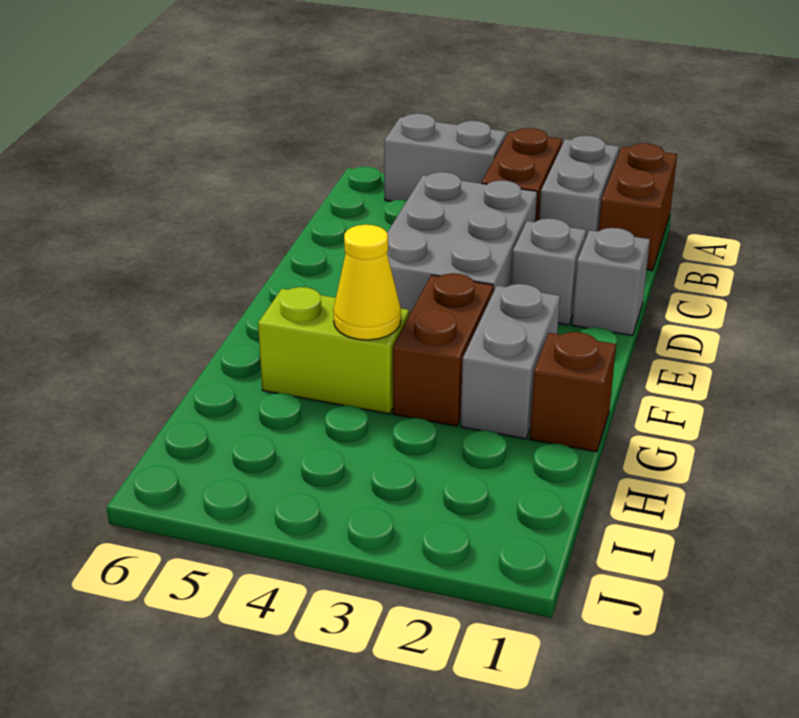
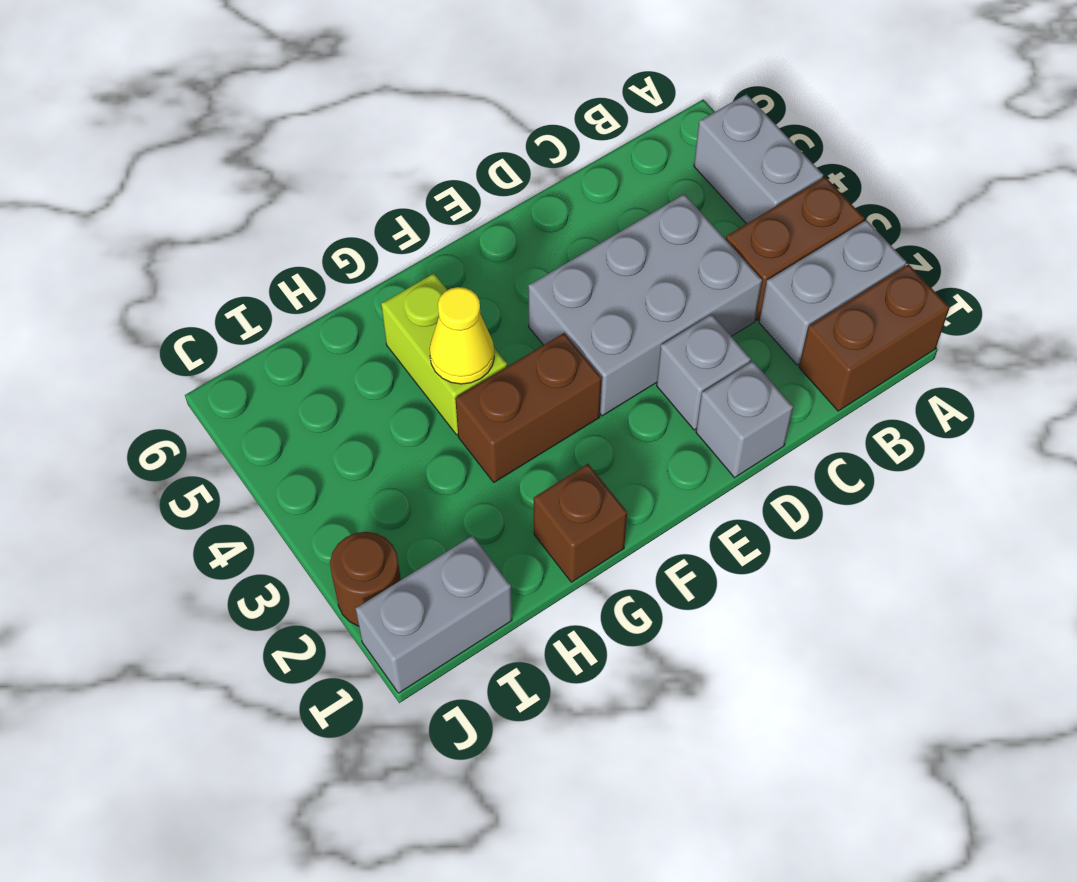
grey 1x2 brick [461,284,560,439] -> grey 1x2 brick moved to [355,536,512,693]
none -> brown 1x1 round brick [330,532,401,626]

